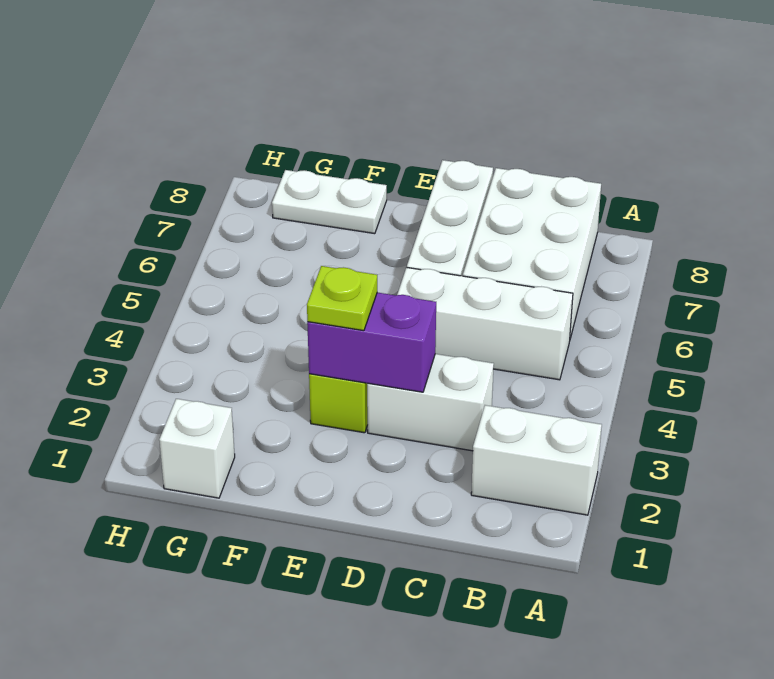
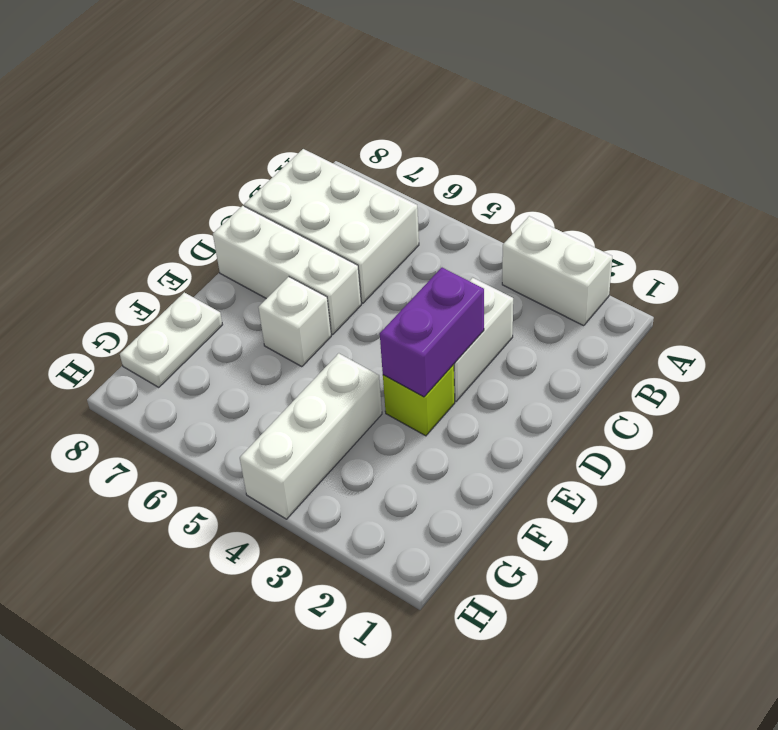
white 1x2 brick [471,405,602,515] -> white 1x2 brick turned to [502,216,612,326]
white 1x3 brick [397,267,573,380] -> white 1x3 brick moved to [240,353,382,519]
lime 1x1 plate [307,266,377,331] -> none
white 1x1 brick [159,399,235,498] -> white 1x1 brick moved to [258,277,331,367]

